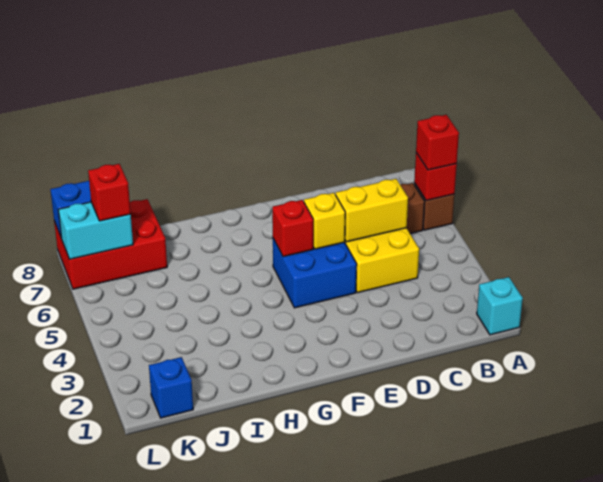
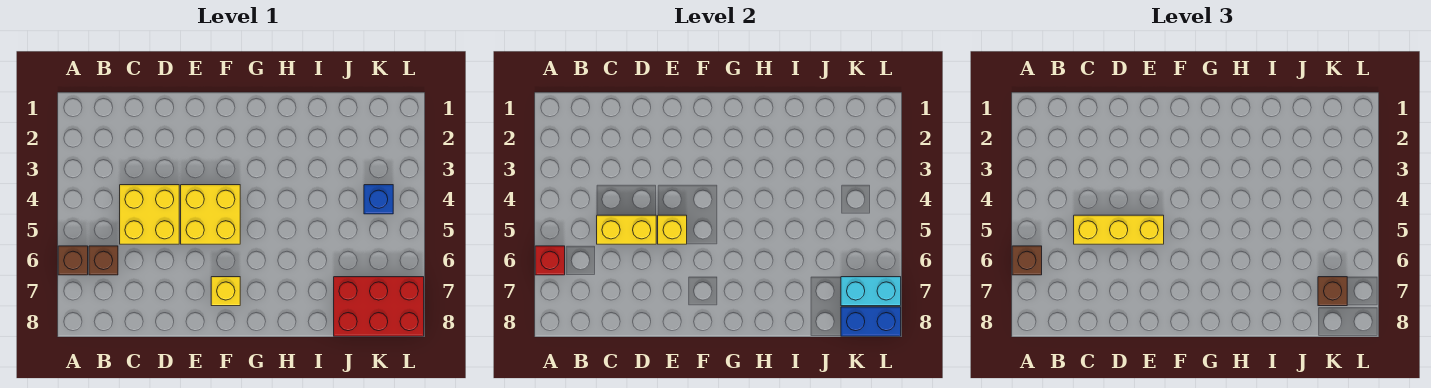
cyan 1x1 brick [477,277,523,335] -> none
red 1x1 brick [416,115,459,170] -> brown 1x1 brick [1012,246,1042,275]
none -> yellow 1x3 brick [1074,215,1164,244]
blue 2x2 brick [273,239,357,308] -> yellow 2x2 brick [181,185,240,244]
red 1x1 brick [272,200,313,257] -> none
none -> yellow 1x1 brick [211,277,240,306]
blue 1x1 brick [149,357,193,418] -> blue 1x1 brick moved to [364,185,393,214]
red 1x1 brick [88,164,131,221] -> brown 1x1 brick [1318,277,1347,306]

